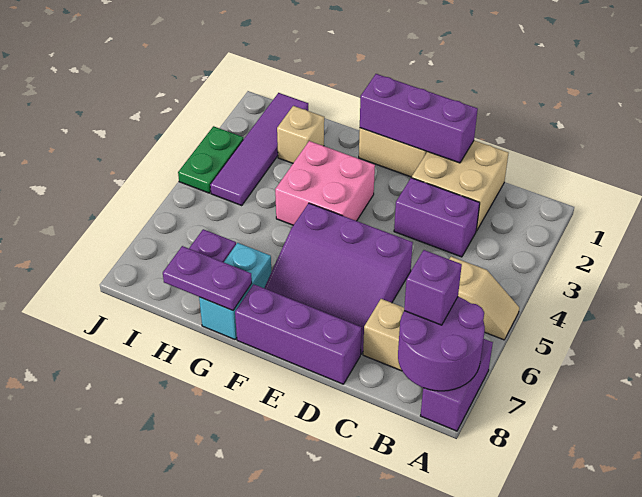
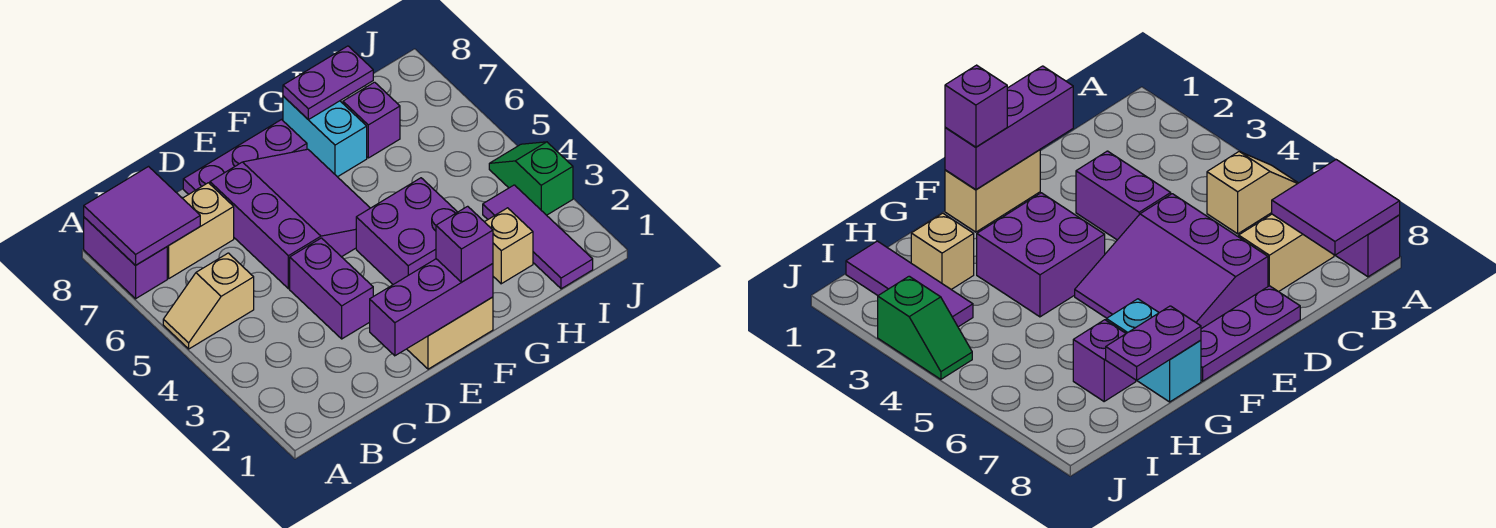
purple 2x2 round brick [398,297,485,391] -> purple 2x2 tile [84,167,200,265]
purple 1x1 brick [404,250,462,325] -> purple 1x1 brick moved to [436,206,493,282]
tan 2x2 brick [412,141,509,231] -> none
purple 1x2 brick [394,178,480,257] -> purple 1x2 brick turned to [290,238,373,339]
purple 3x3 slope [264,203,413,354] -> purple 3x3 slope turned to [210,149,370,289]
purple 1x3 brick [235,284,361,384] -> purple 1x3 plate [183,120,307,194]
pink 2x2 brick [275,141,375,225] -> purple 2x2 brick [356,178,457,284]
purple 1x4 tile [210,93,308,206] -> purple 1x3 tile [483,185,593,289]
green 1x2 plate [178,126,244,193] -> green 1x2 slope [489,142,573,215]

